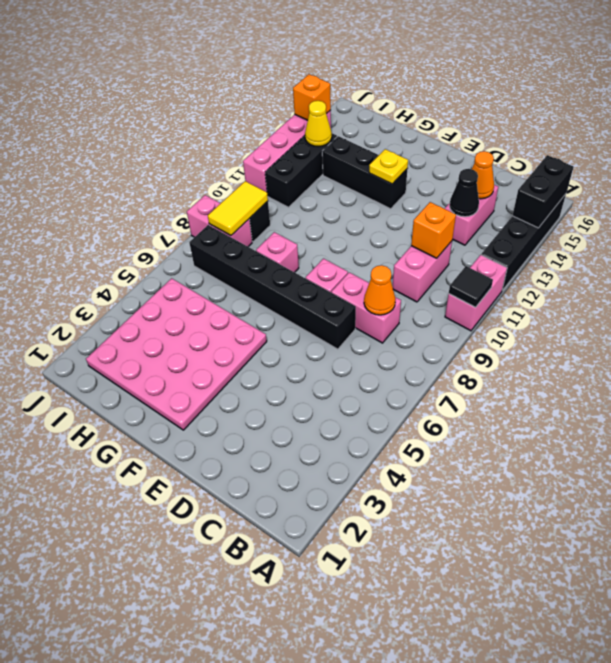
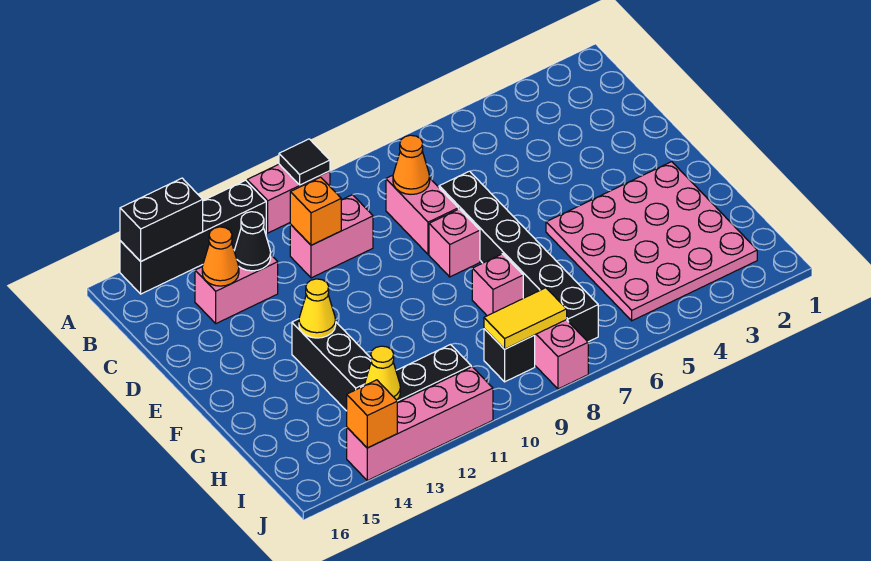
yellow 1x1 plate [369,149,408,184] -> yellow 1x1 cone [299,279,336,338]

